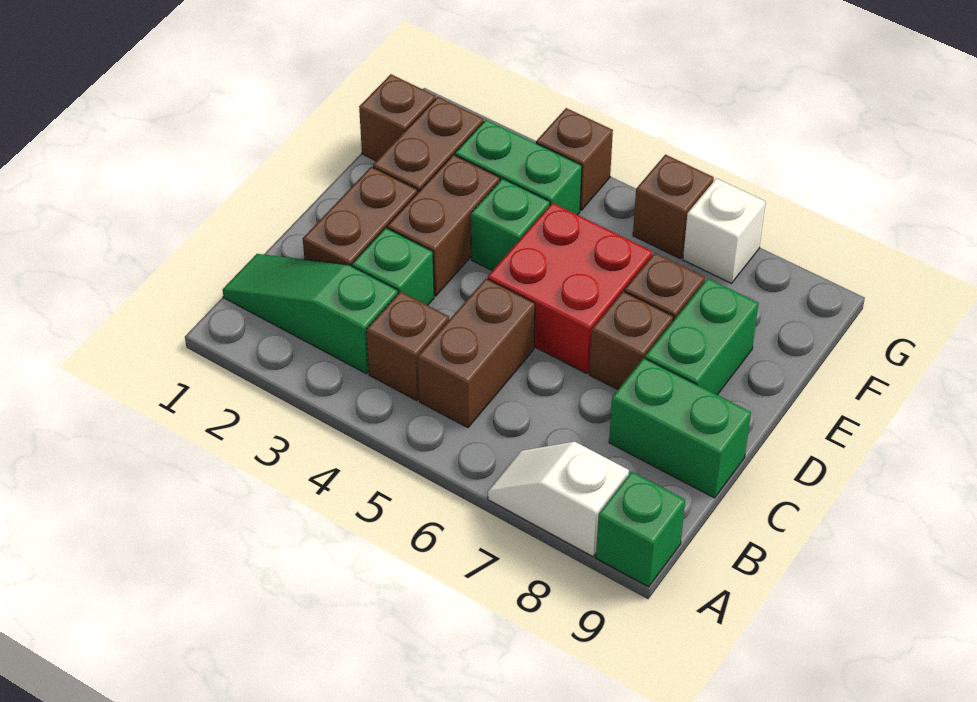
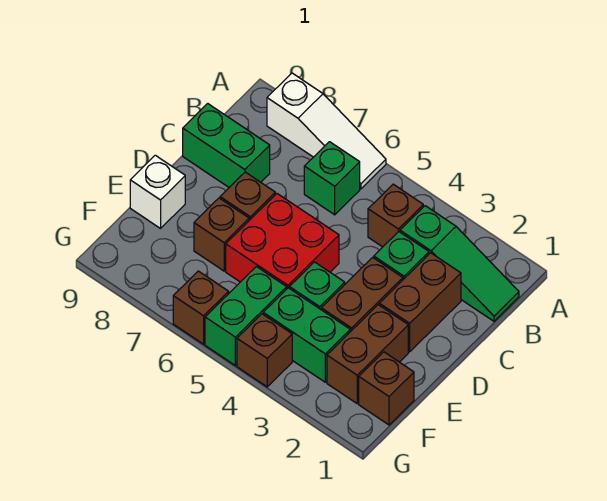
white 1x2 slope [488,442,629,557] -> white 1x3 slope [267,73,386,189]
green 1x1 brick [596,472,685,587] -> green 1x1 brick moved to [304,142,360,215]
brown 1x2 brick [418,279,535,428] -> none
green 1x2 brick [645,278,759,395] -> green 1x2 brick moved to [205,267,287,365]
white 1x1 brick [683,178,765,283] -> white 1x1 brick moved to [130,155,185,228]

